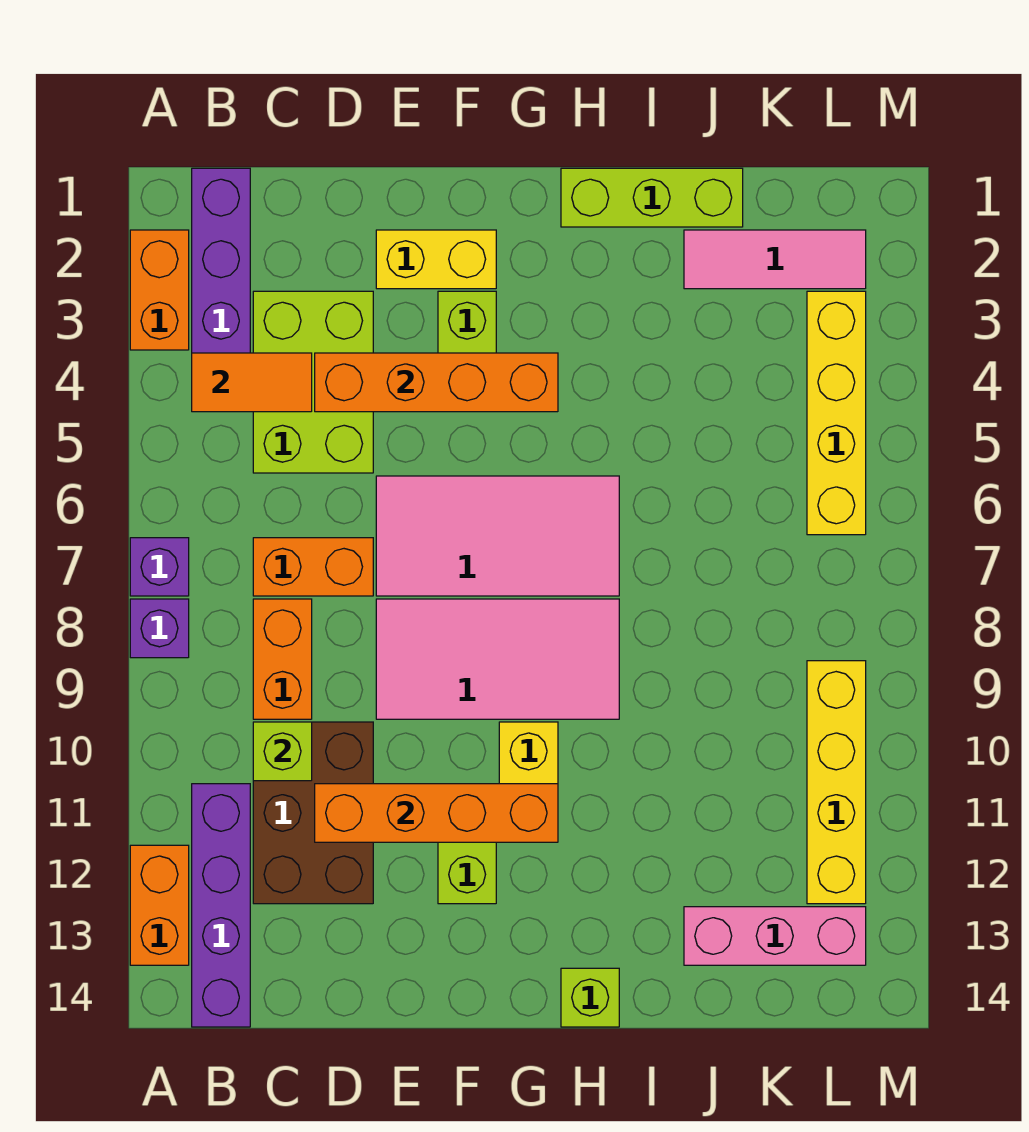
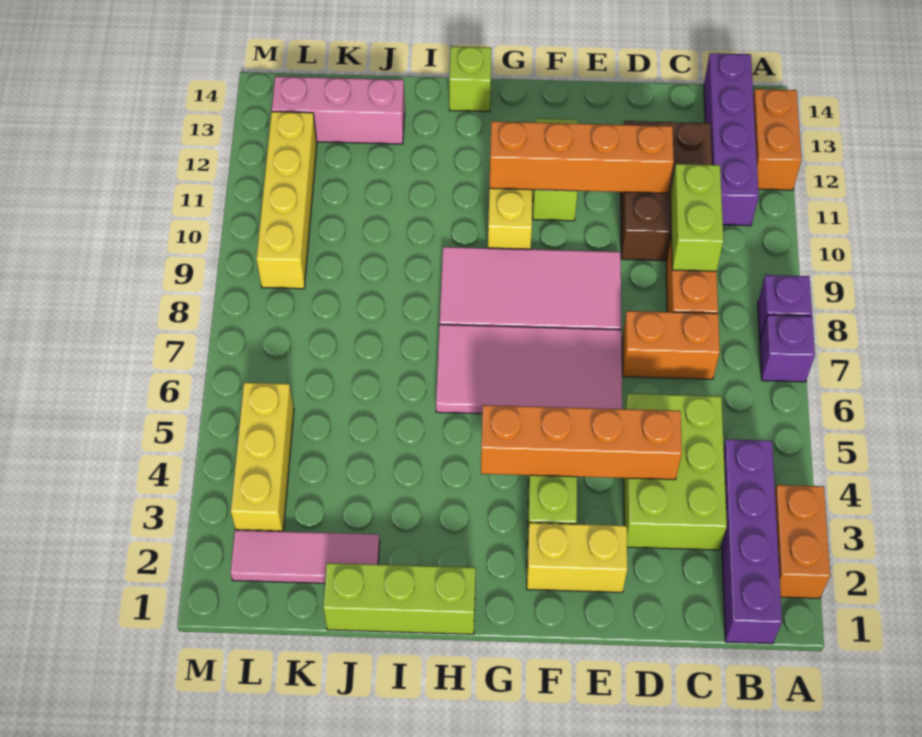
orange 1x2 tile [192,353,312,412] -> none
lime 1x1 brick [253,722,312,781] -> lime 1x2 brick [670,164,723,271]
yellow 1x4 brick [807,291,866,535] -> yellow 1x3 brick [231,383,294,531]

